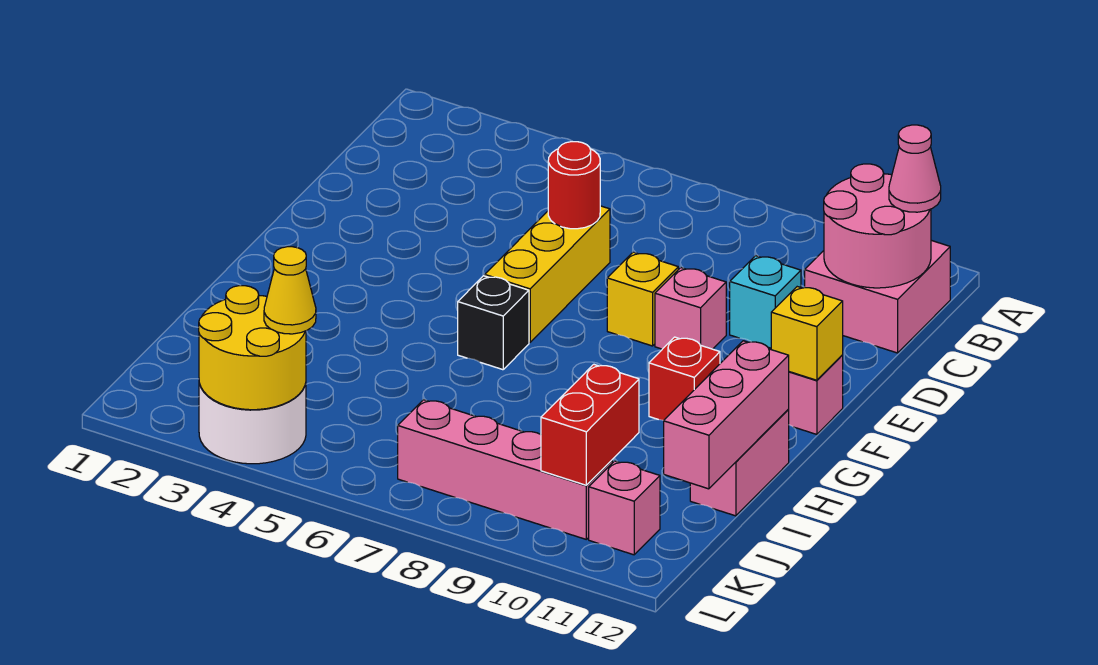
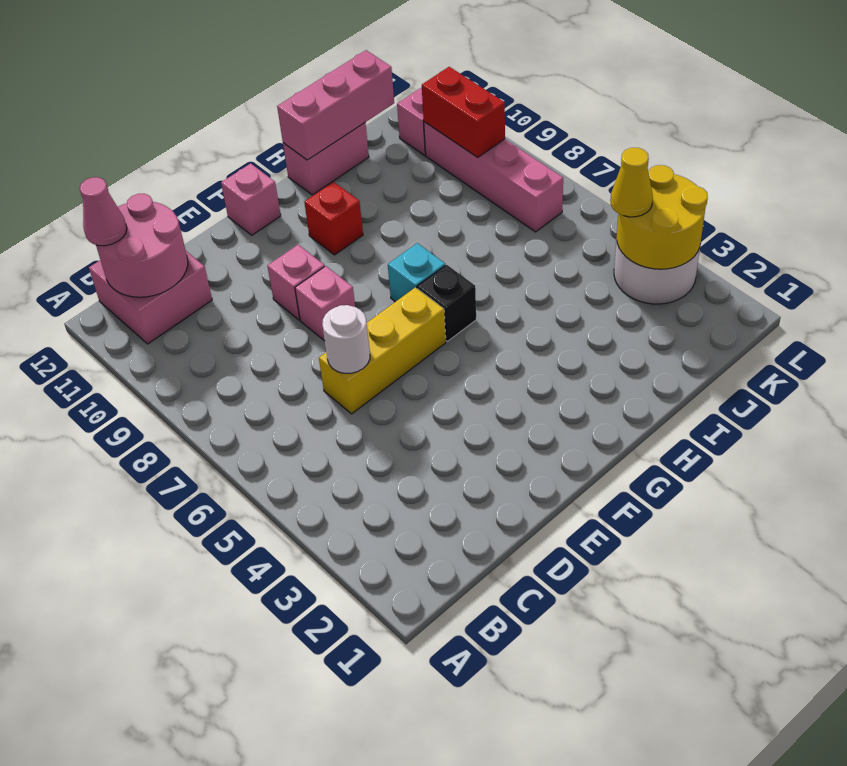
red 1x1 round brick [548,142,600,229] -> white 1x1 round brick [322,305,370,373]
cyan 1x1 brick [730,256,801,348] -> cyan 1x1 brick moved to [388,243,445,302]
yellow 1x1 brick [607,252,678,346] -> pink 1x1 brick [295,266,355,341]
yellow 1x1 brick [771,287,843,380] -> none
red 1x2 brick [541,364,639,485] -> red 1x2 brick turned to [422,67,505,158]

